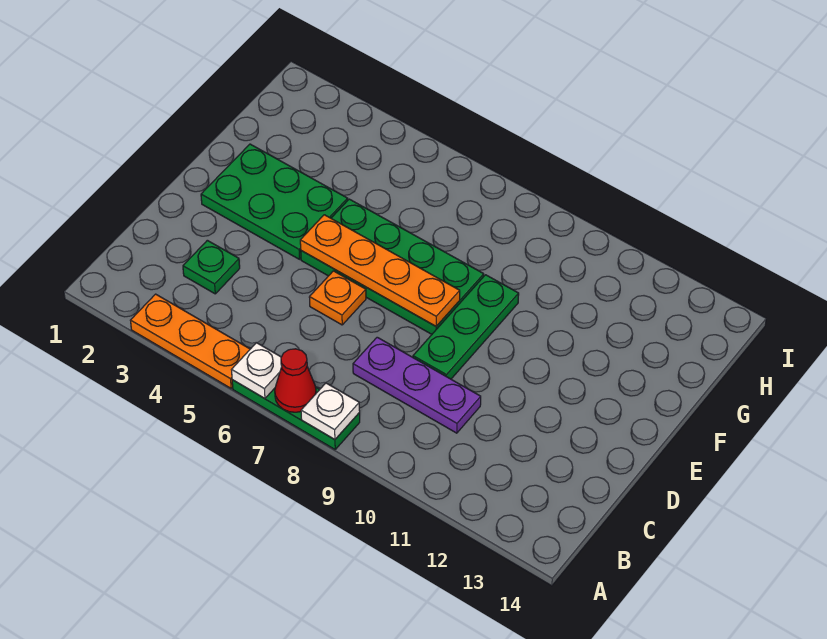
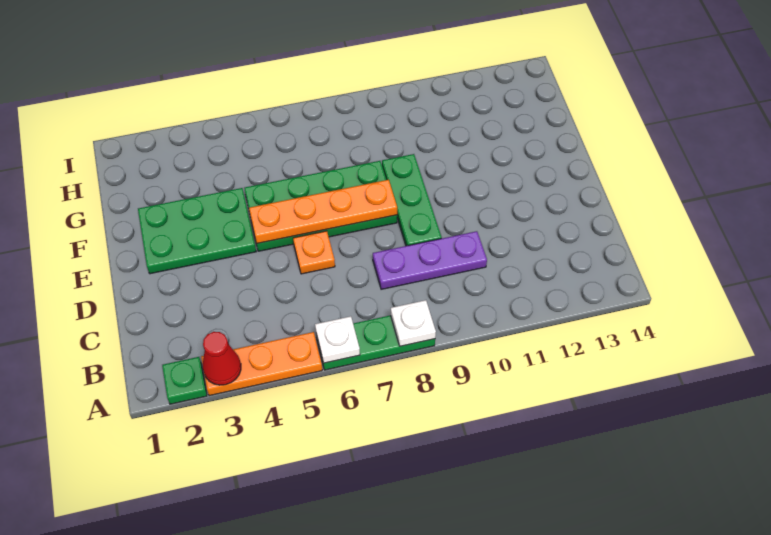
red 1x1 cone [275,349,316,412] -> red 1x1 cone moved to [203,332,241,385]
green 1x1 plate [183,240,240,294] -> green 1x1 plate moved to [162,357,207,404]

